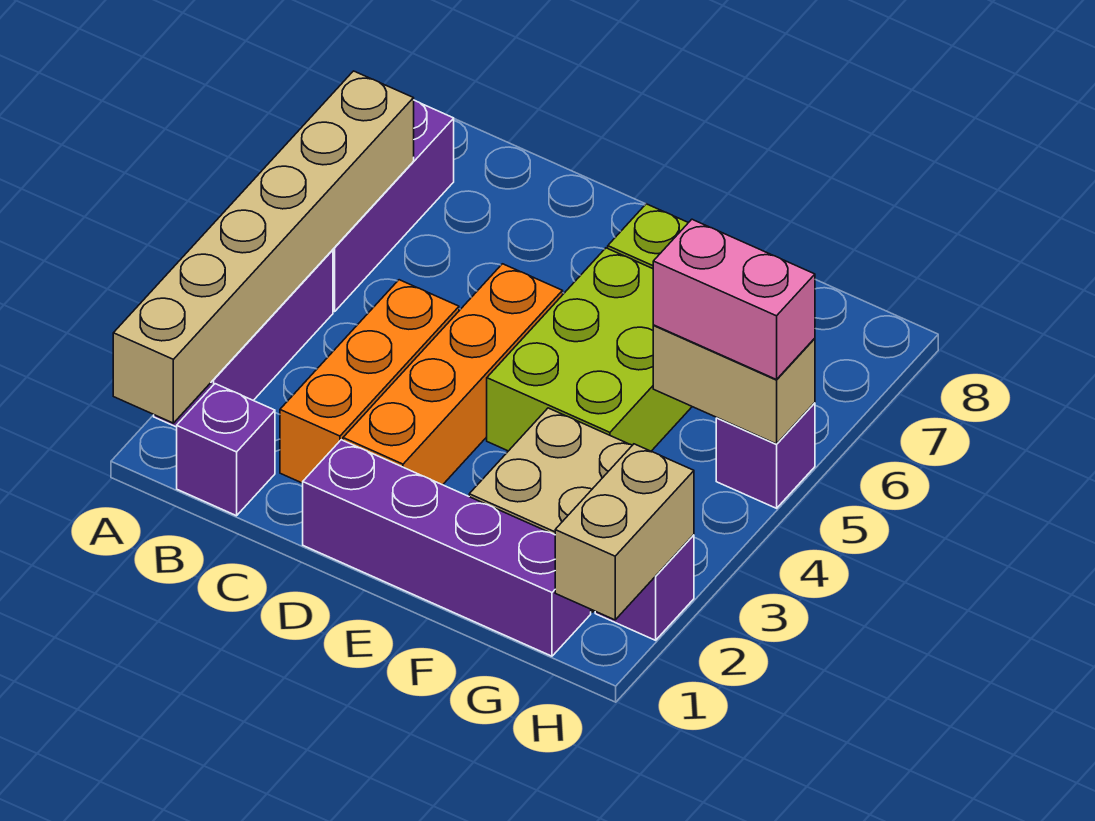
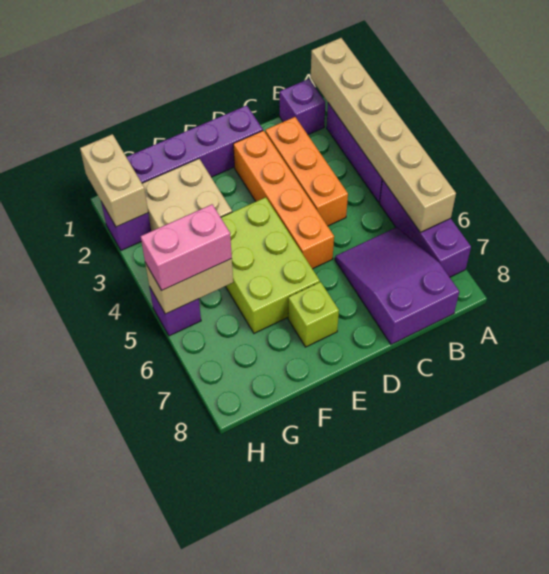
none -> purple 2x3 slope [335,227,459,344]

